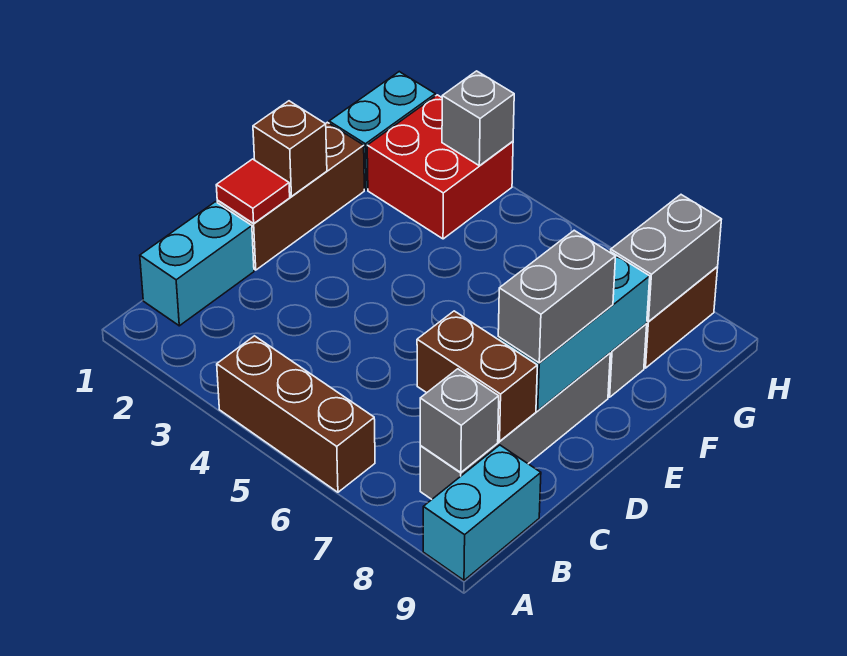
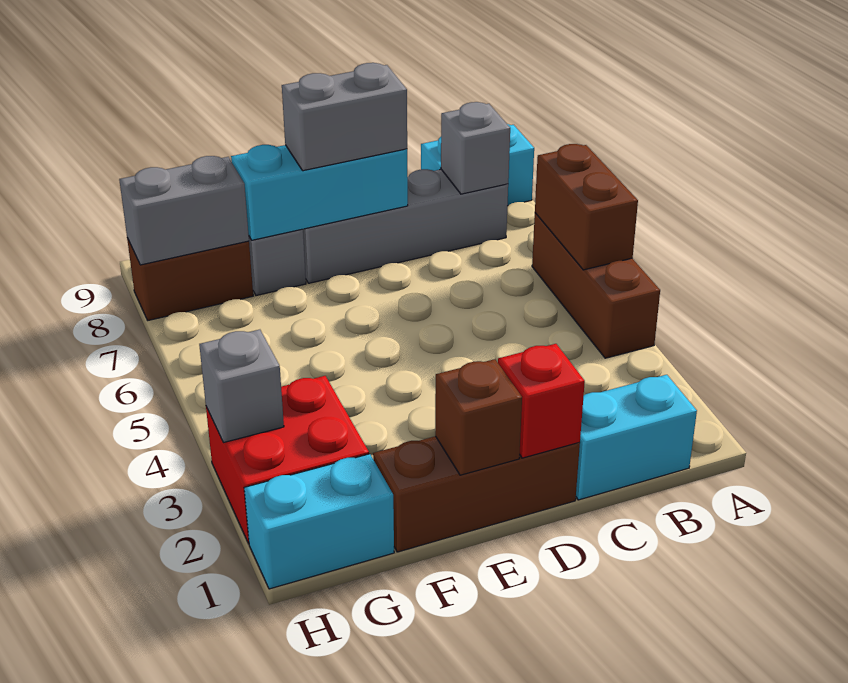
brown 1x2 brick [417,311,537,441] -> brown 1x2 brick moved to [535,144,638,270]
red 1x1 tile [216,159,290,223] -> red 1x1 brick [498,344,585,458]

